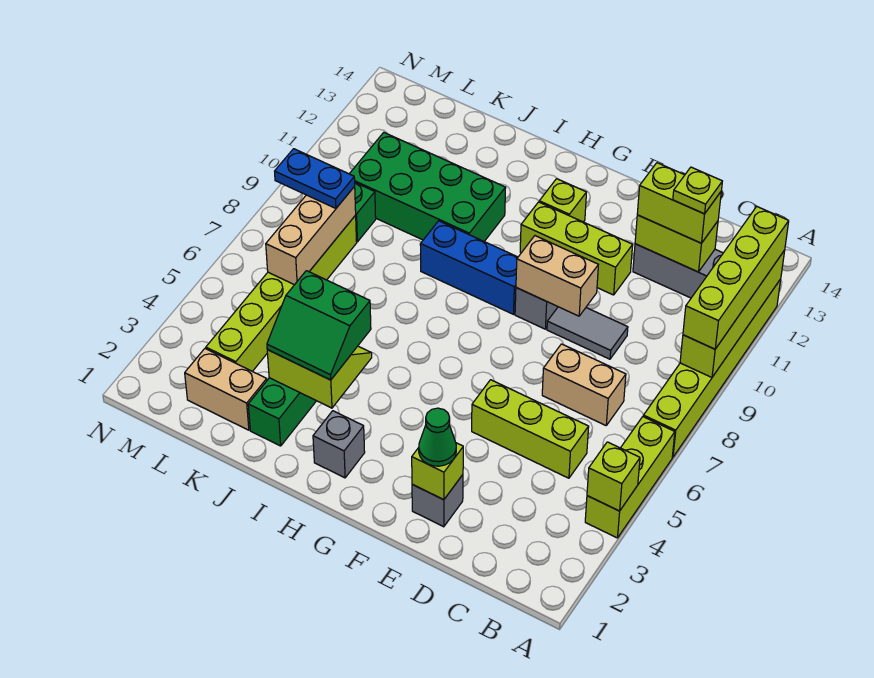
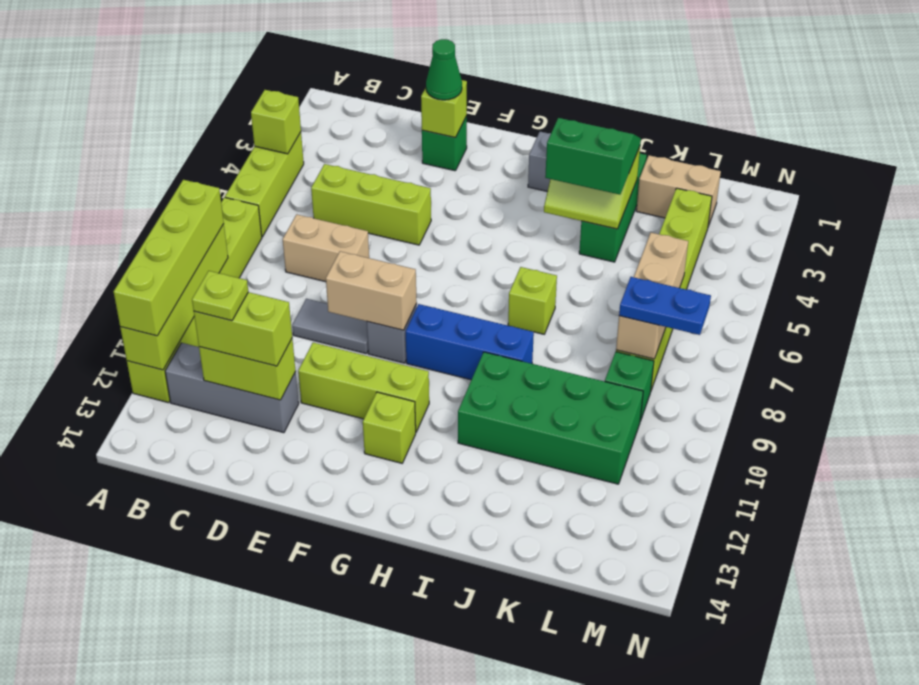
grey 1x1 brick [412,475,463,527] -> green 1x1 brick [422,116,467,171]
none -> lime 1x1 brick [508,267,557,334]

